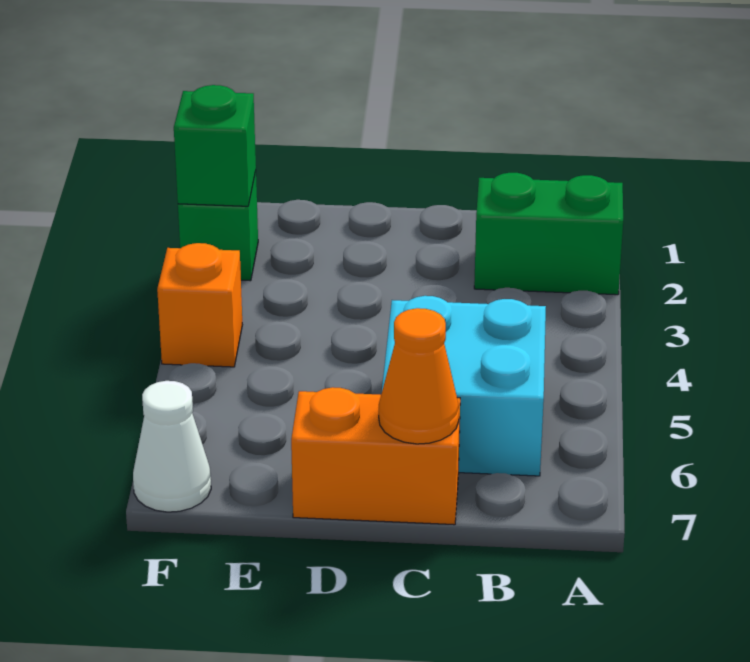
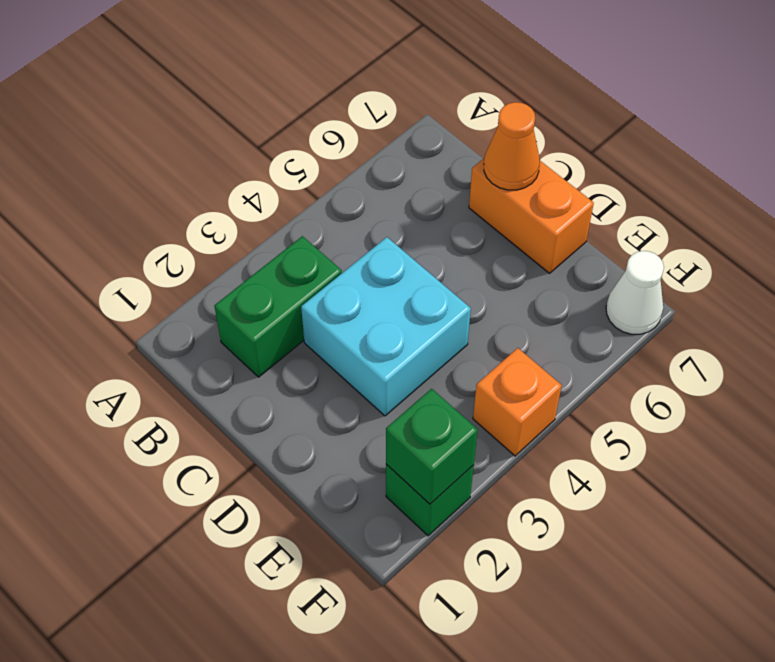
green 1x2 brick [474,173,623,295] -> green 1x2 brick turned to [214,236,342,377]
cyan 2x2 brick [382,296,546,476] -> cyan 2x2 brick moved to [301,237,471,416]

